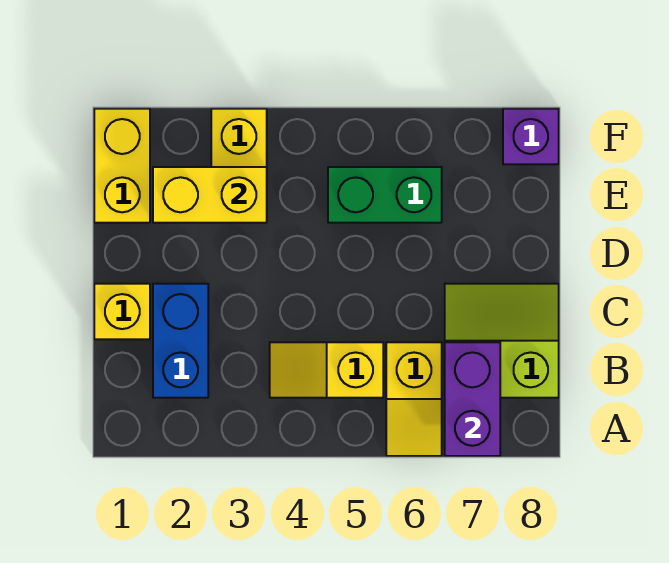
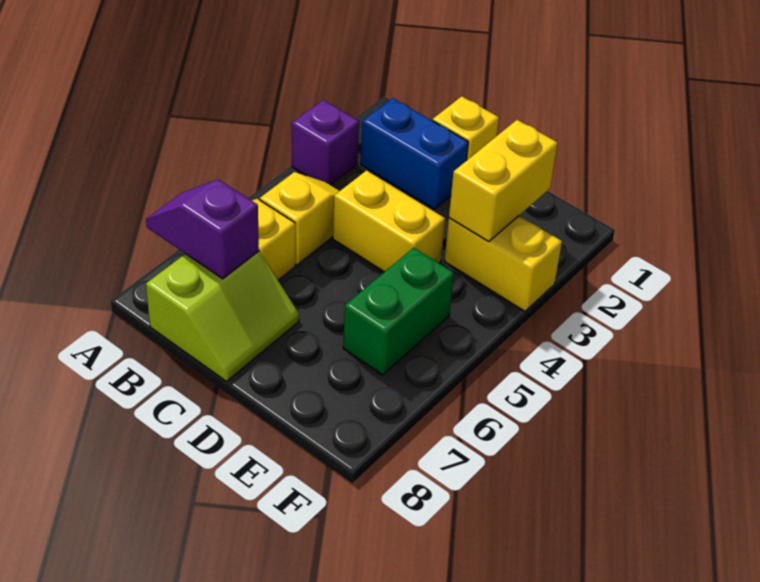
purple 1x2 brick [445,342,500,456] -> purple 1x2 slope [146,179,259,279]
yellow 1x2 brick [94,109,150,223] -> yellow 1x2 brick moved to [333,171,445,272]
purple 1x1 brick [503,109,559,164] -> purple 1x1 brick moved to [292,100,359,185]

